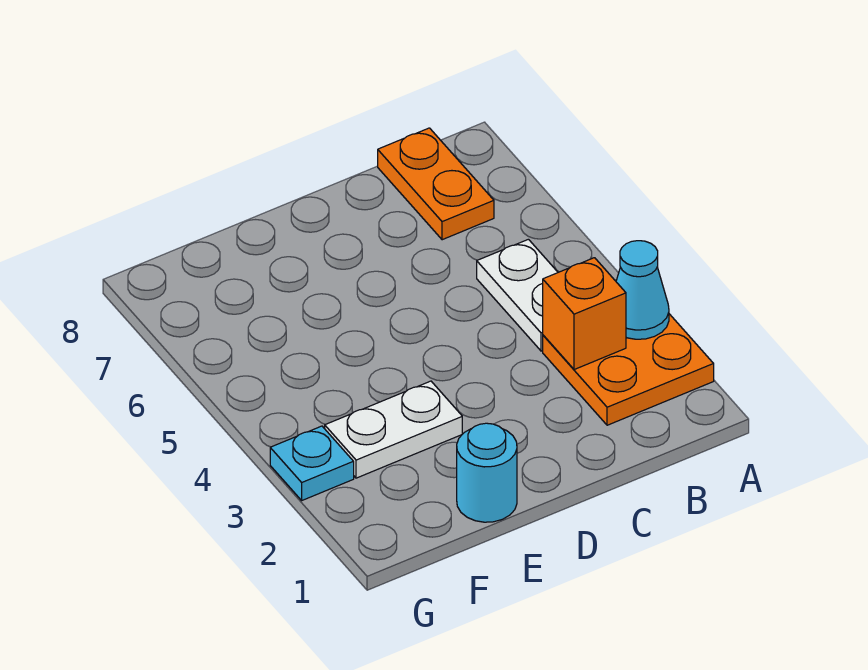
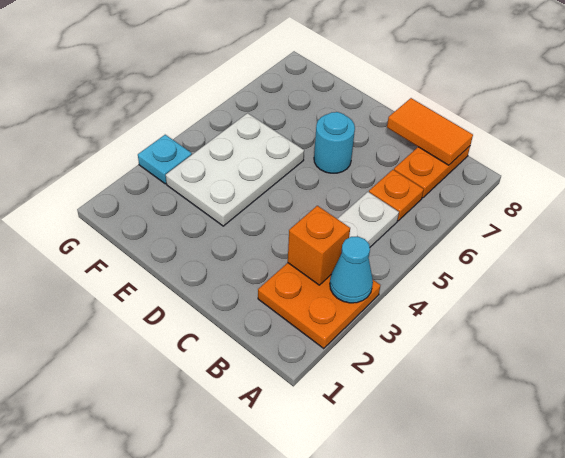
none -> orange 1x1 plate [369,170,424,221]
none -> orange 1x2 tile [387,98,473,165]
cyan 1x1 round brick [457,423,517,522] -> cyan 1x1 round brick moved to [314,112,355,173]
white 1x2 plate [325,381,462,478] -> white 2x3 plate [166,113,304,226]

